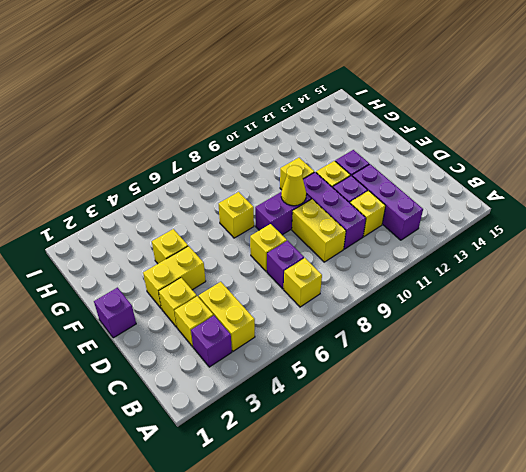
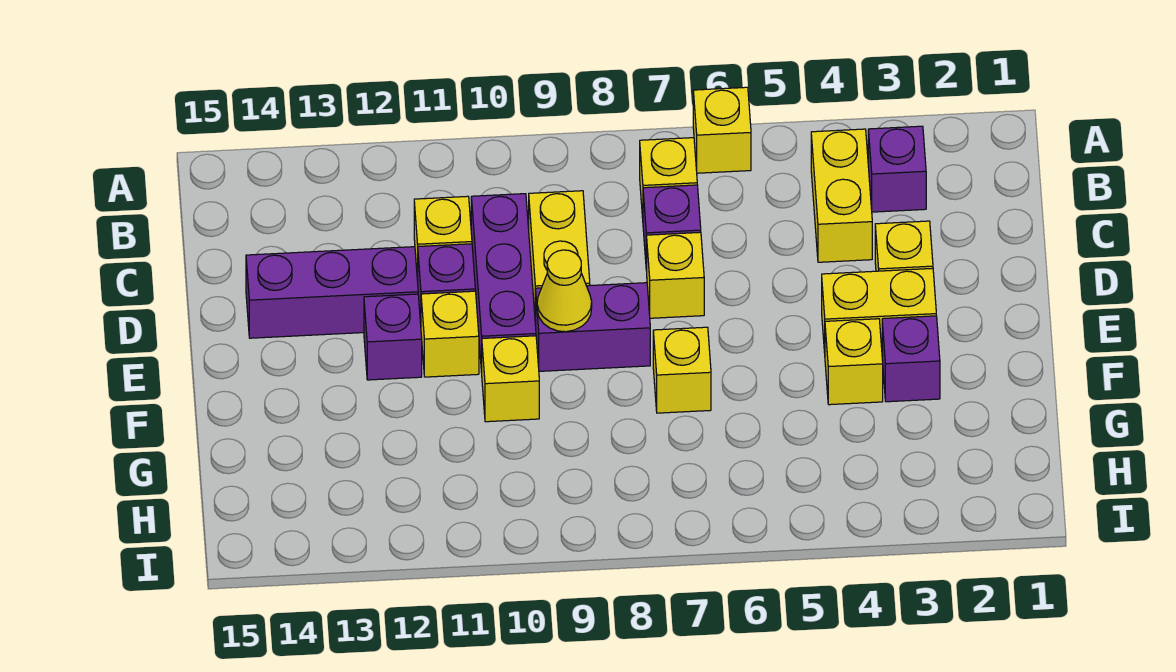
purple 1x3 brick [352,164,423,240] -> purple 1x3 brick turned to [246,247,418,338]
yellow 1x1 brick [175,296,213,347] -> yellow 1x1 brick moved to [693,87,751,173]
purple 1x1 brick [94,288,136,338] -> purple 1x1 brick moved to [882,316,940,402]

